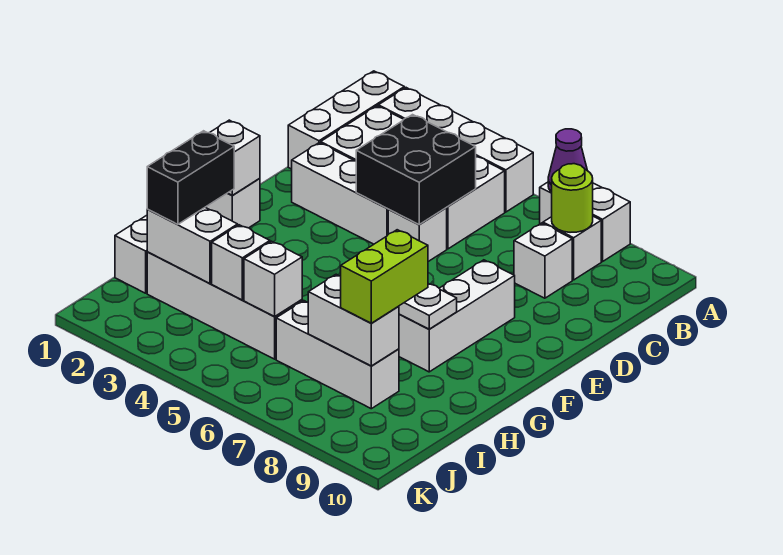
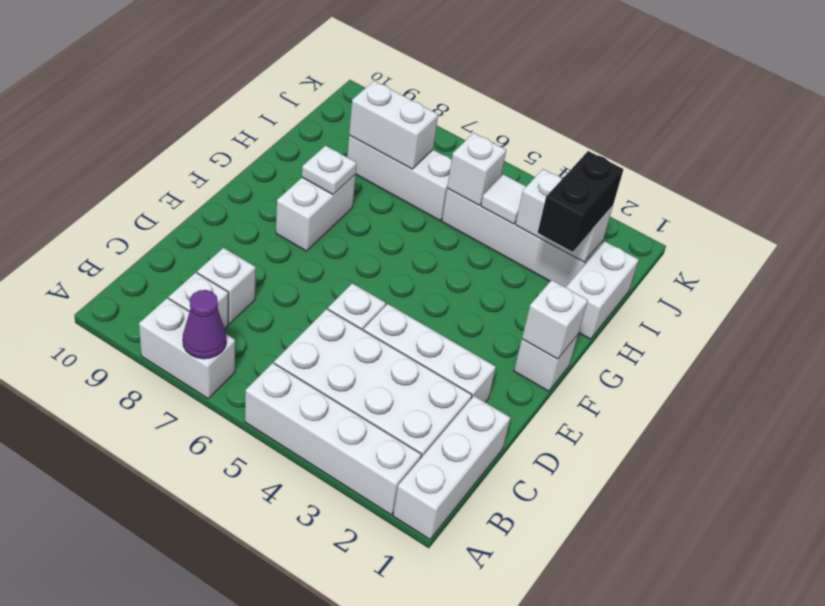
lime 1x1 round brick [552,164,593,232] -> none
black 2x2 brick [356,115,476,225] -> none
white 1x3 brick [399,260,515,372] -> white 1x2 brick [276,174,356,251]
lime 1x2 brick [341,230,428,323] -> none
white 1x1 brick [212,225,270,300] -> white 1x1 tile [481,174,526,224]

